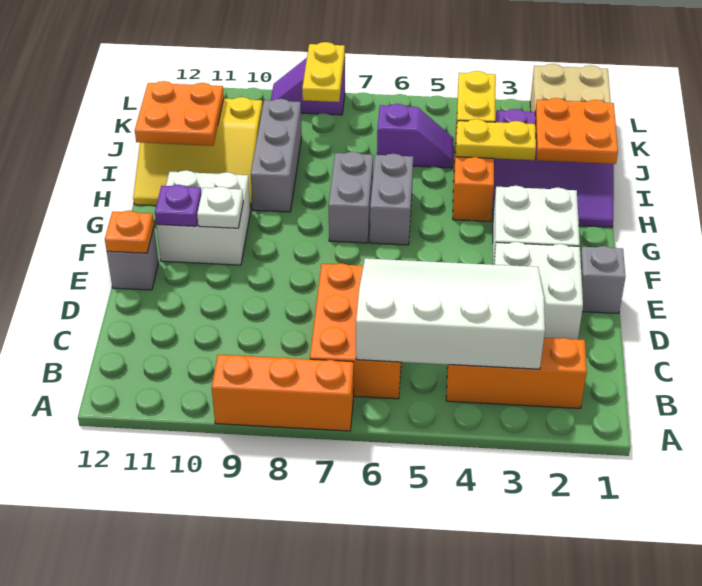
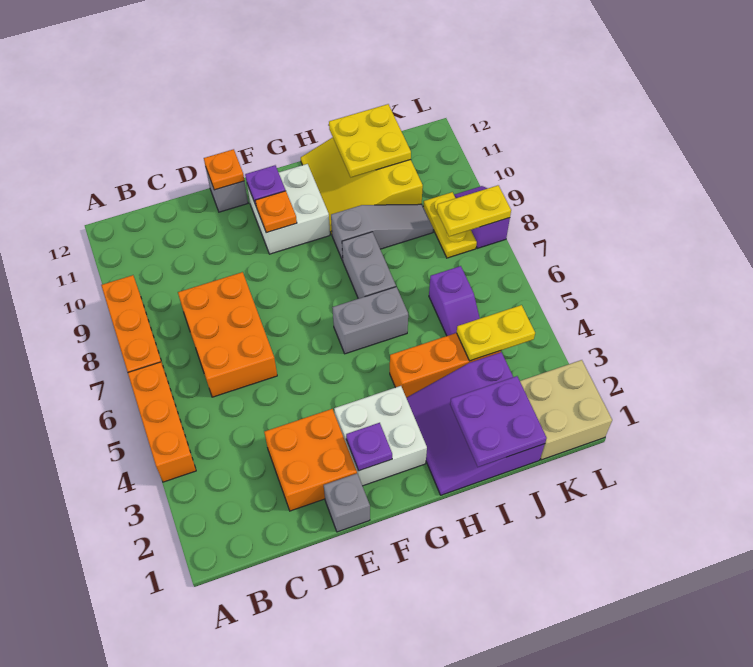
orange 1x3 brick [446,338,587,408] -> orange 1x3 brick moved to [128,362,196,482]
white 3x4 slope [356,258,545,369] -> none
orange 2x3 brick [310,263,401,399] -> orange 2x3 brick turned to [178,272,277,397]
white 2x2 brick [494,242,583,339] -> orange 2x2 brick [264,409,357,511]
none -> purple 1x1 plate [346,423,392,471]
white 1x1 plate [197,187,243,228] -> orange 1x1 plate [255,191,297,233]
grey 1x2 brick [329,152,373,243] -> grey 1x2 brick turned to [342,232,396,299]
grey 1x3 brick [251,99,302,212] -> grey 1x3 slope [331,204,433,261]
orange 2x2 plate [535,98,618,164] -> purple 2x2 plate [450,376,547,467]
yellow 1x2 plate [456,119,536,160] -> yellow 1x2 plate moved to [423,192,477,258]
orange 2x2 plate [135,81,224,146] -> yellow 2x2 plate [329,104,411,177]

